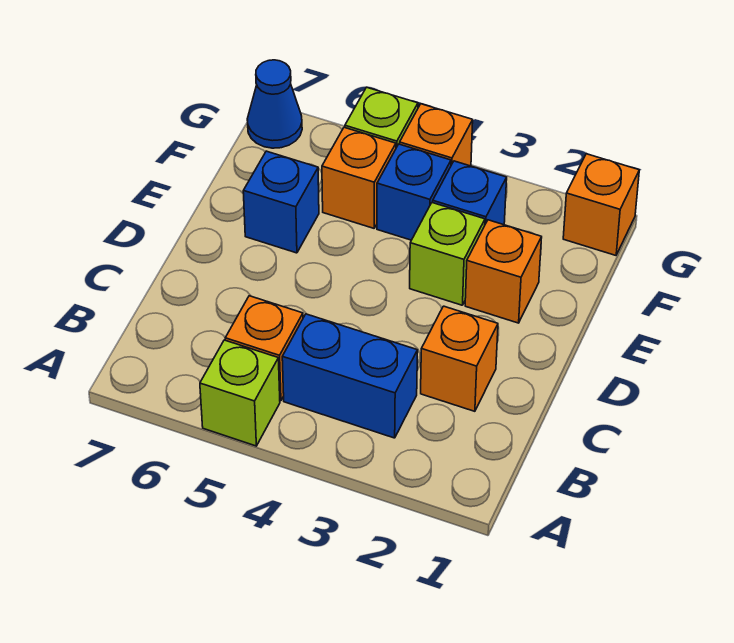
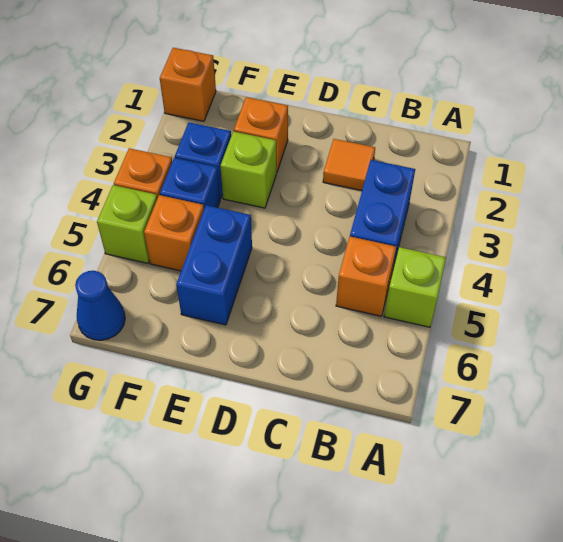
orange 1x1 brick [421,306,498,411] -> orange 1x1 tile [323,139,375,191]
blue 1x1 brick [243,151,319,253] -> blue 1x2 brick [176,205,252,325]

